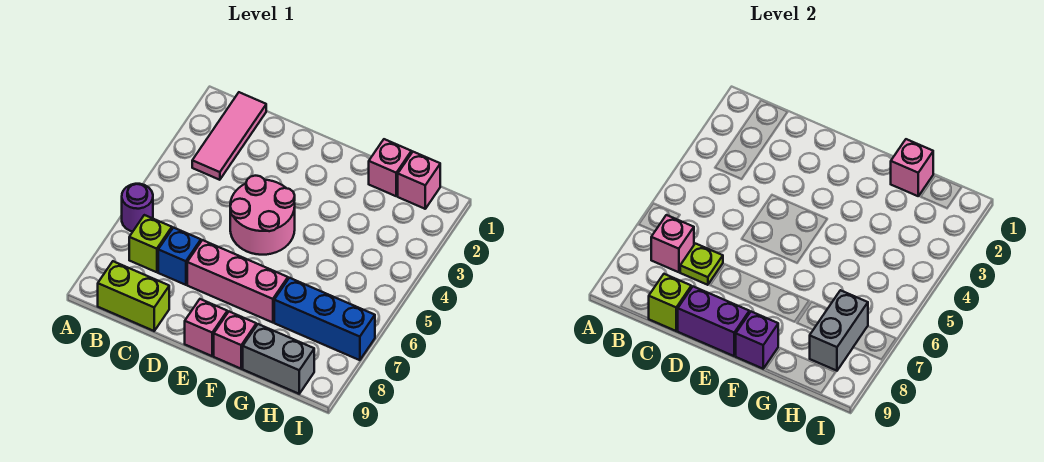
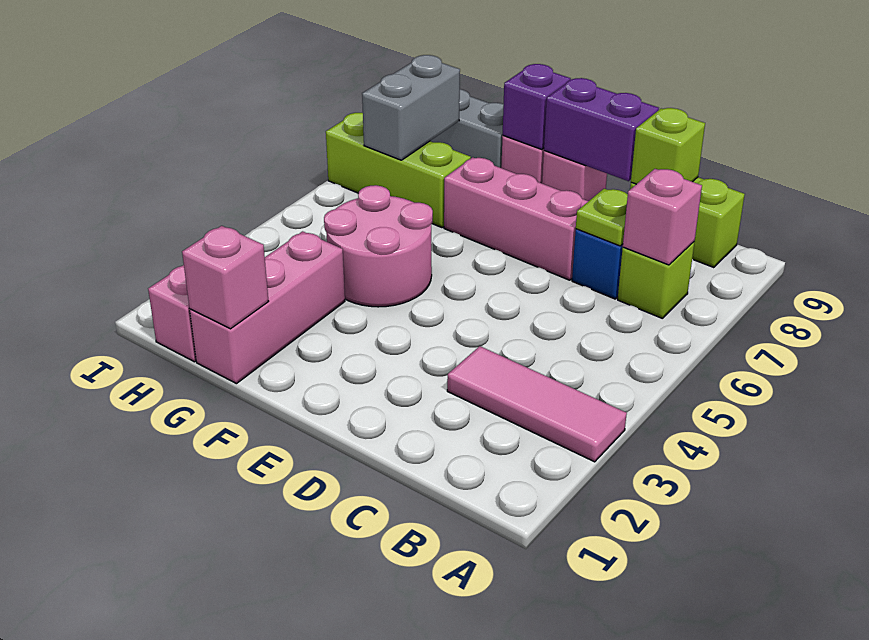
purple 1x1 round brick [122,184,153,232] -> none
pink 1x3 tile [192,92,266,180] -> pink 1x3 tile turned to [447,346,627,462]
pink 2x2 round brick [230,176,295,255] -> pink 2x2 round brick moved to [324,185,433,307]
pink 1x1 brick [369,139,411,196] -> pink 1x3 brick [190,231,345,384]
blue 1x3 brick [274,278,375,360] -> lime 1x3 brick [326,113,471,228]

